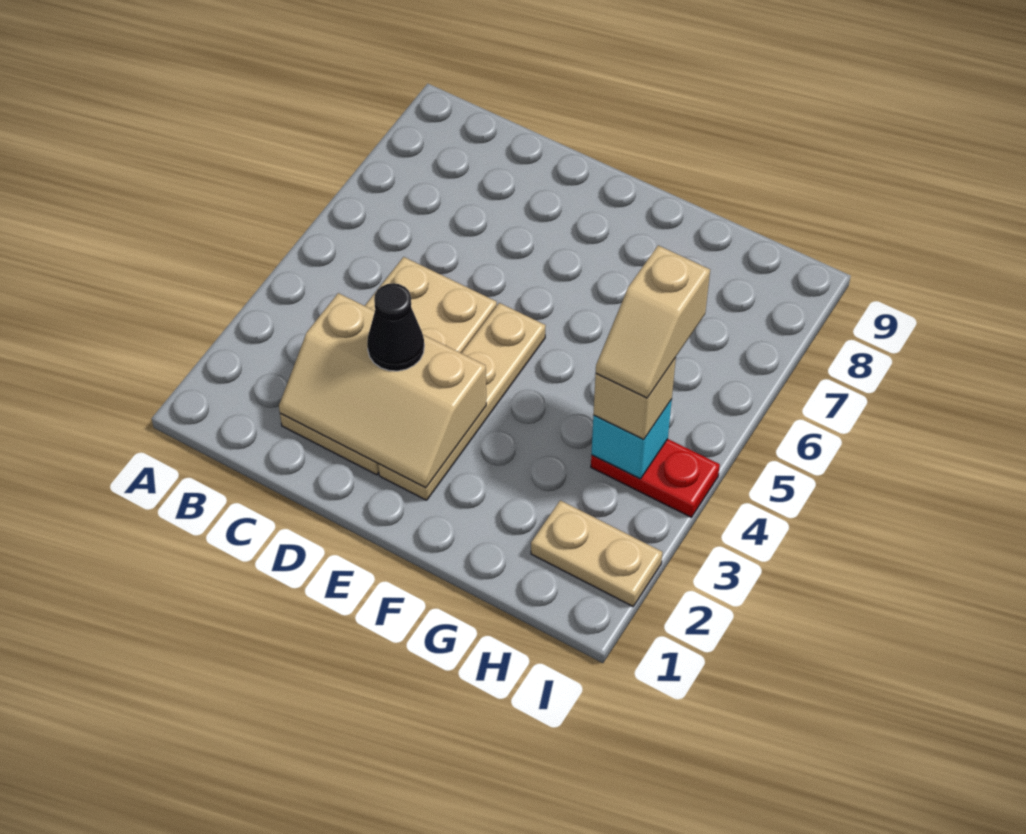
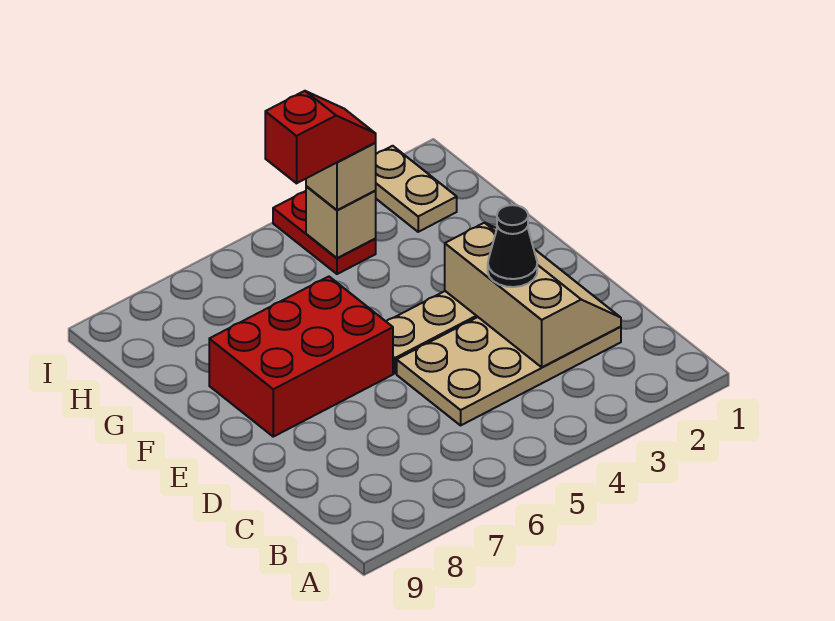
none -> red 2x3 brick [209,277,393,437]
cyan 1x1 brick [591,400,672,479] -> tan 1x1 brick [306,186,376,258]
tan 1x2 slope [596,245,710,398] -> red 1x2 slope [265,91,376,183]

